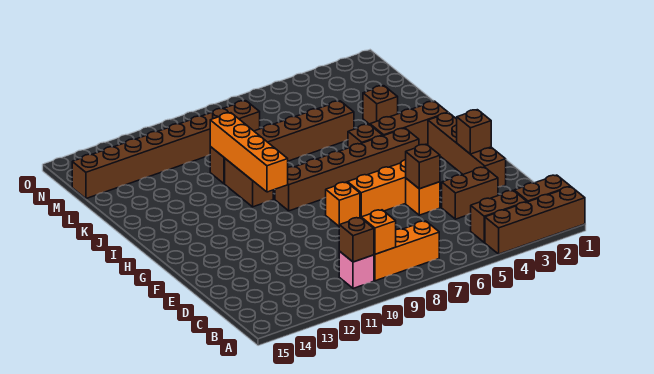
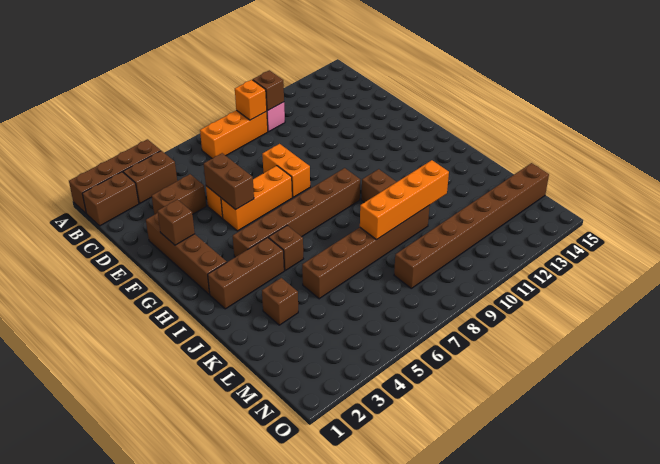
brown 1x1 brick [406,144,440,189] -> brown 1x2 brick [204,153,254,210]
orange 1x1 brick [326,182,360,226] -> orange 1x2 brick [262,144,310,197]
orange 1x4 brick [210,113,288,192] -> orange 1x4 brick turned to [360,160,449,240]

